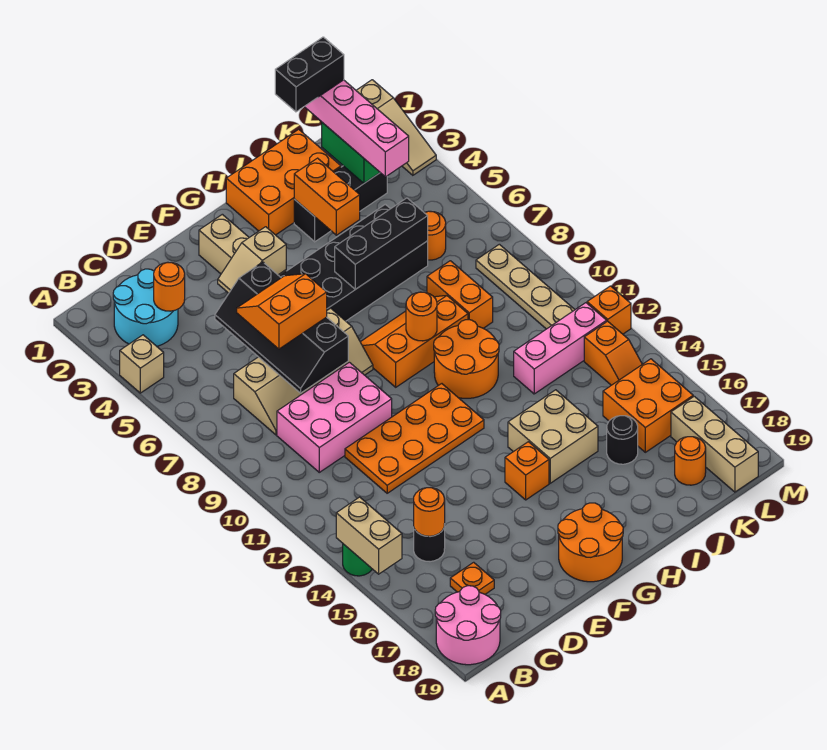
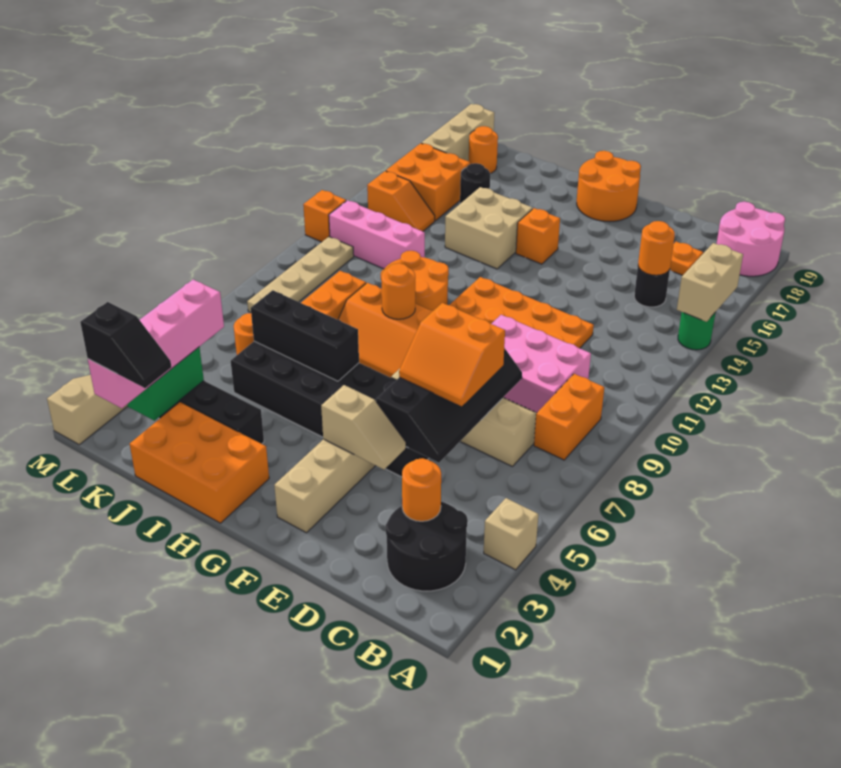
cyan 2x2 round brick [113,269,178,346] -> black 2x2 round brick [386,502,468,591]
orange 1x2 brick [294,158,360,235] -> orange 1x2 brick moved to [534,374,604,460]
black 1x2 brick [275,37,344,112] -> black 1x2 slope [80,302,171,388]
orange 1x2 slope [584,321,642,385] -> orange 1x2 slope turned to [367,171,435,231]

